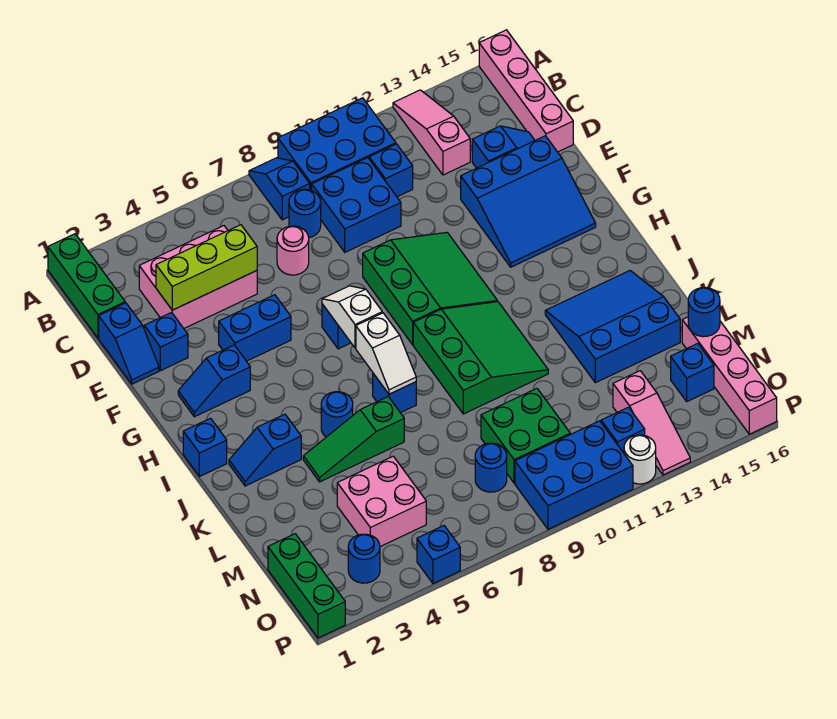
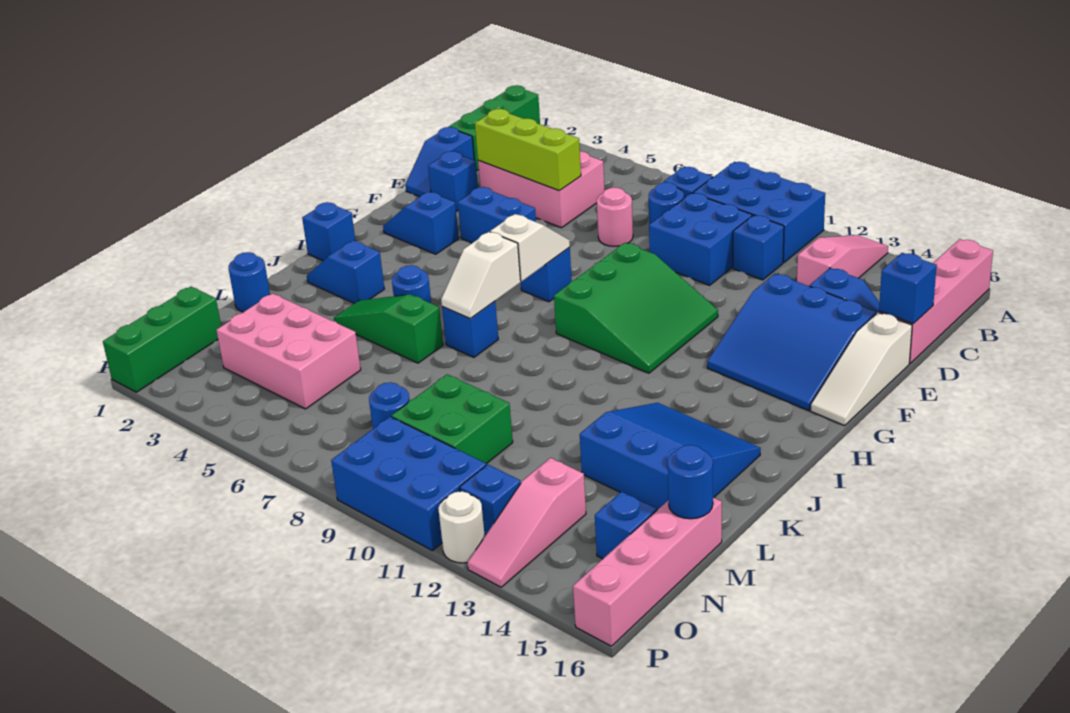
none -> white 1x3 slope [810,312,912,426]
green 3x3 slope [413,302,548,414] -> none
pink 2x2 brick [337,456,426,547] -> pink 2x3 brick [216,293,361,409]
blue 1x1 round brick [348,534,380,583] -> blue 1x1 round brick moved to [229,252,270,312]
blue 1x1 brick [417,526,460,584] -> blue 1x1 brick moved to [879,253,937,324]

